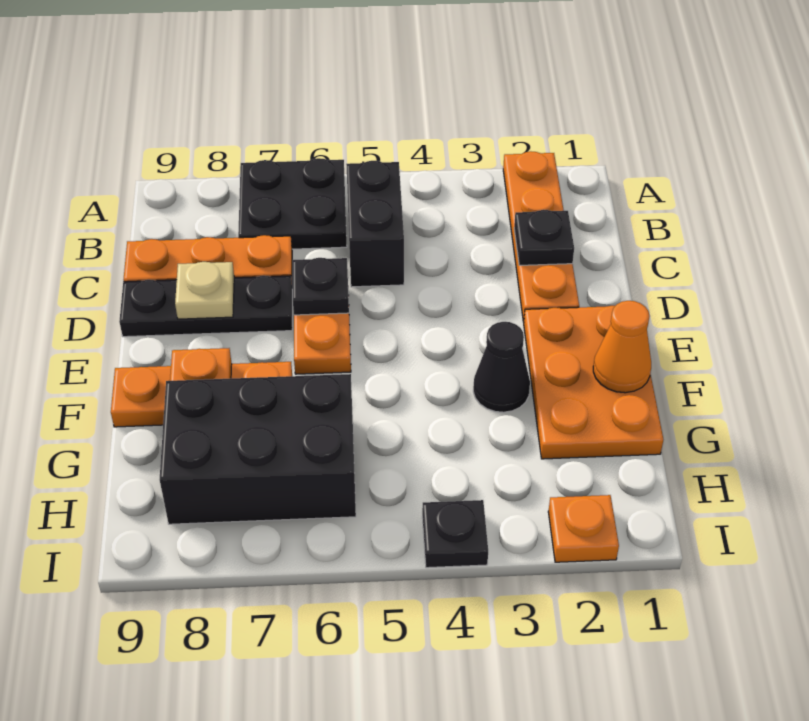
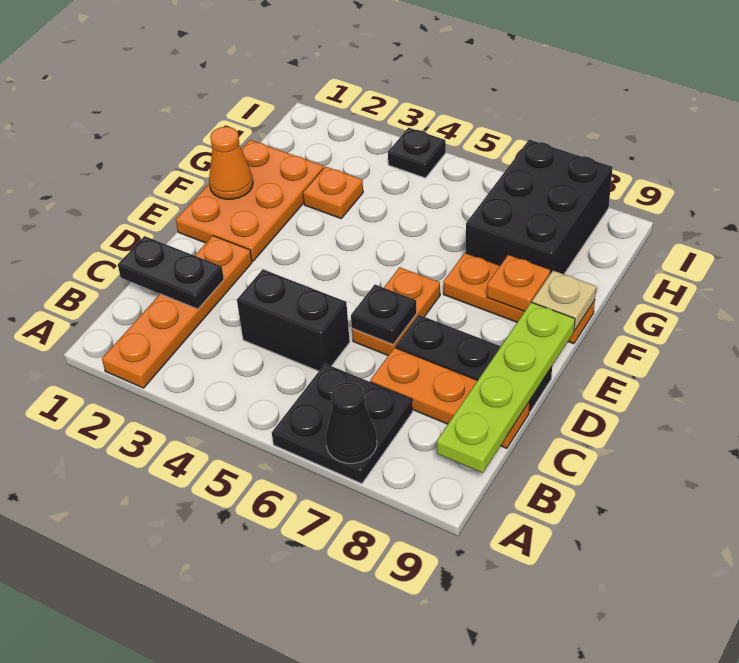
black 1x2 brick [346,161,404,287] -> black 1x2 brick turned to [237,270,350,371]
none -> lime 1x4 plate [437,302,575,473]
black 1x1 plate [514,210,574,265] -> black 1x2 plate [118,236,224,309]
tan 1x1 plate [175,262,234,319] -> tan 1x1 plate moved to [532,271,596,330]
black 1x1 cone [473,322,530,412] -> black 1x1 cone moved to [326,382,377,463]
black 2x3 brick [160,374,356,524] -> black 2x3 brick turned to [466,140,613,274]
orange 1x1 plate [548,495,619,562] -> orange 1x1 plate moved to [303,167,363,218]

